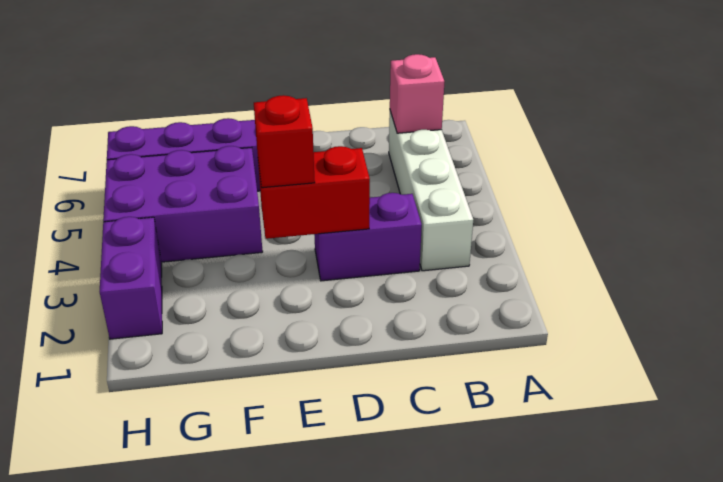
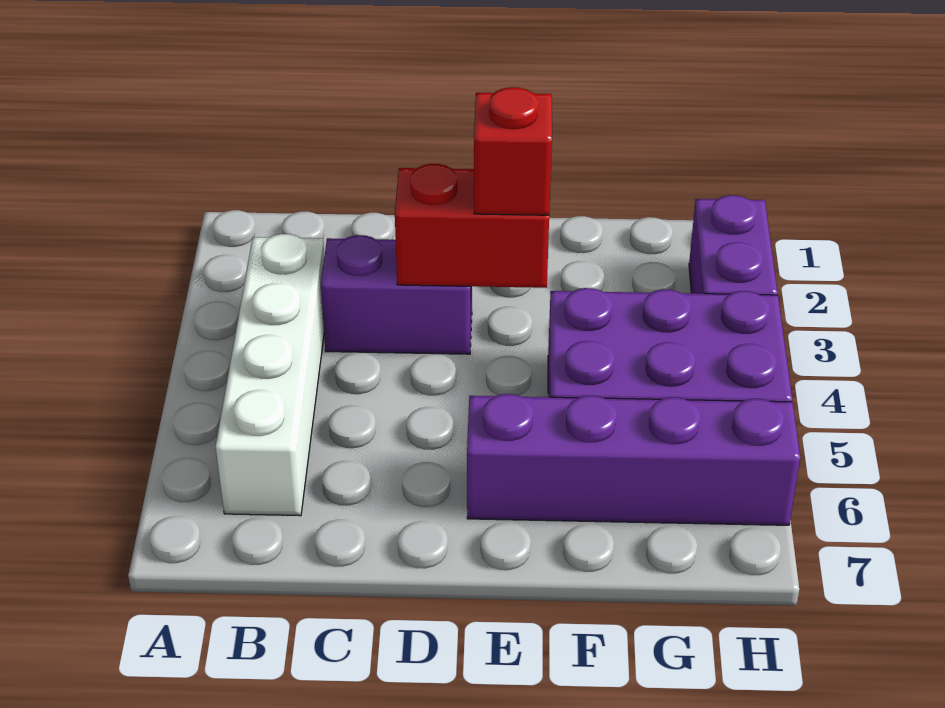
pink 1x1 brick [390,54,445,133] -> none

